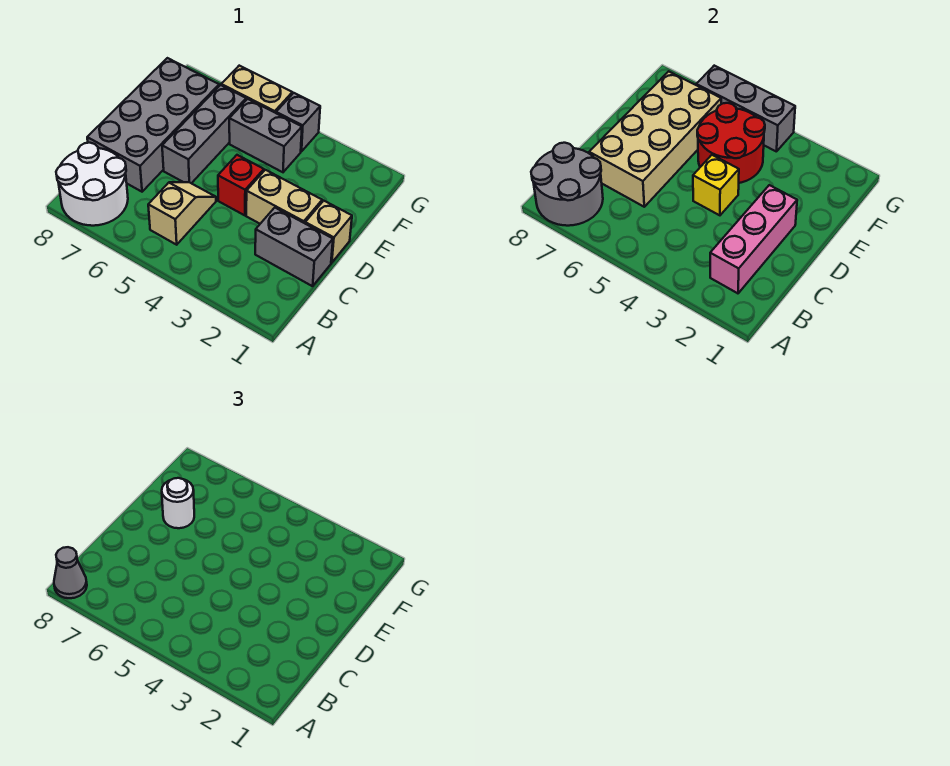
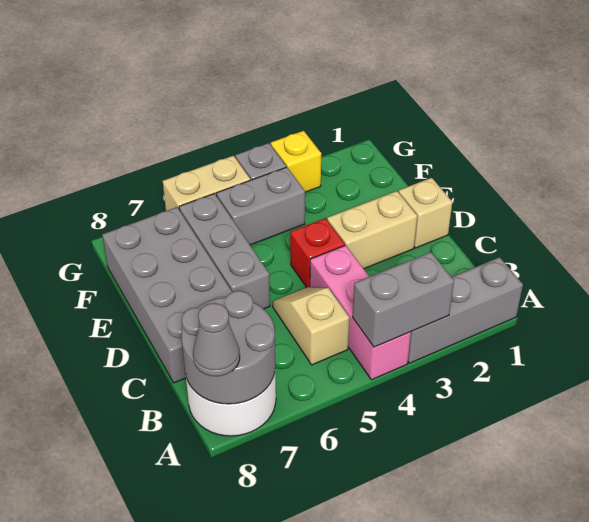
pink 1x3 brick [710,185,797,293] -> pink 1x3 brick moved to [310,245,411,380]
grey 1x2 brick [255,208,333,286] -> grey 1x2 brick moved to [352,252,454,347]
tan 2x4 brick [589,71,721,207] -> none
yellow 1x1 brick [693,155,739,215] -> yellow 1x1 brick moved to [271,131,321,192]
red 2x2 round brick [697,103,765,183] -> none
white 1x1 round brick [162,478,194,528] -> none
grey 1x3 brick [696,66,795,152] -> grey 1x3 brick moved to [408,257,523,363]

